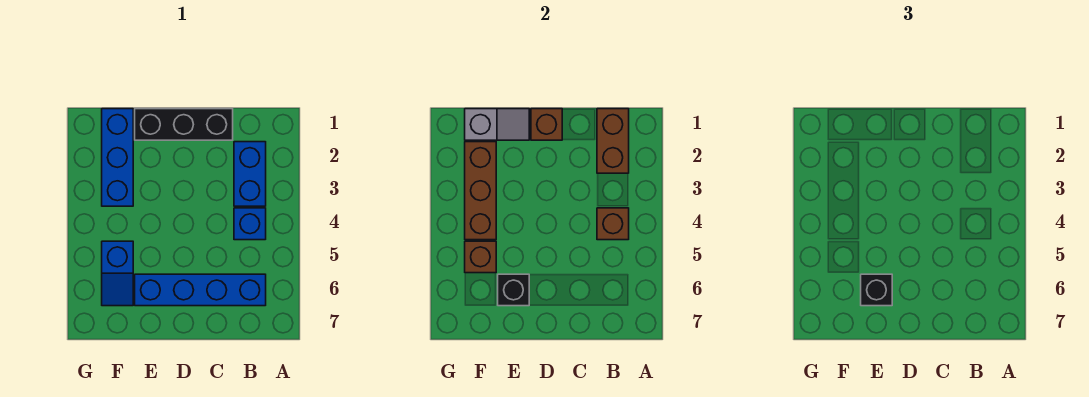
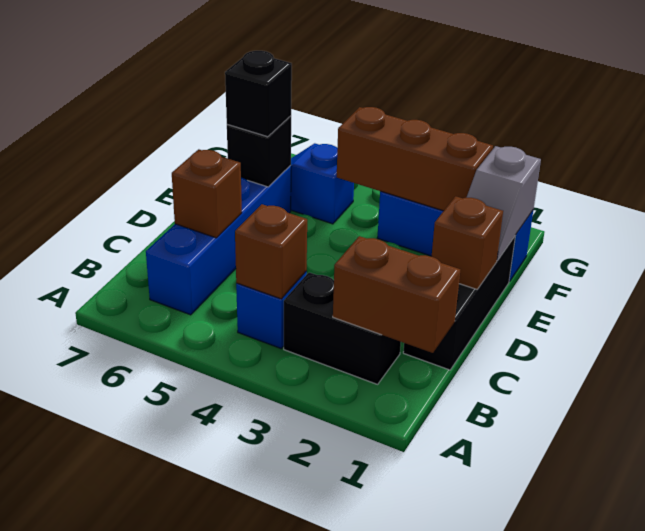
blue 1x2 brick [234,142,266,206] -> black 1x2 brick [284,272,401,384]
brown 1x1 brick [465,241,496,273] -> brown 1x1 brick moved to [172,149,242,238]

